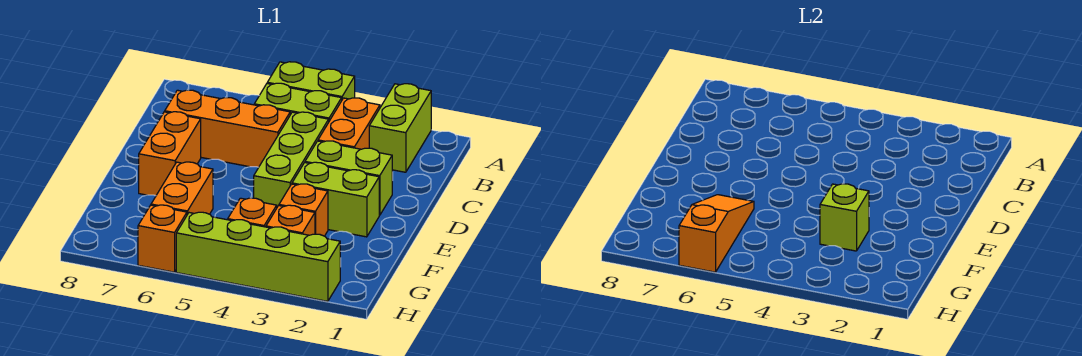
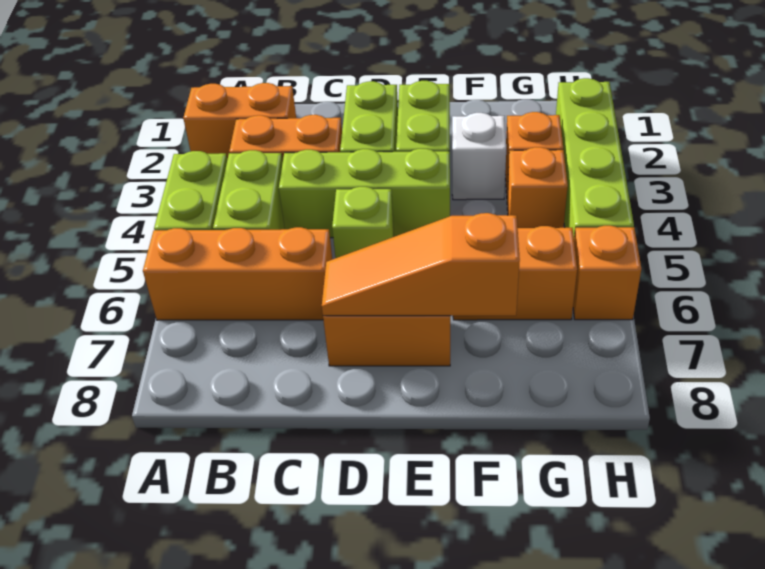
lime 1x2 brick [369,84,431,172] -> orange 1x2 brick [183,83,296,159]
orange 1x3 brick [165,90,290,167] -> orange 1x3 brick turned to [143,227,332,320]
orange 1x1 brick [279,184,328,236] -> white 1x1 brick [452,113,506,200]
lime 1x1 brick [820,184,869,251] -> lime 1x1 brick moved to [332,187,394,258]
orange 1x3 slope [679,195,754,272] -> orange 1x3 slope moved to [322,213,520,316]

